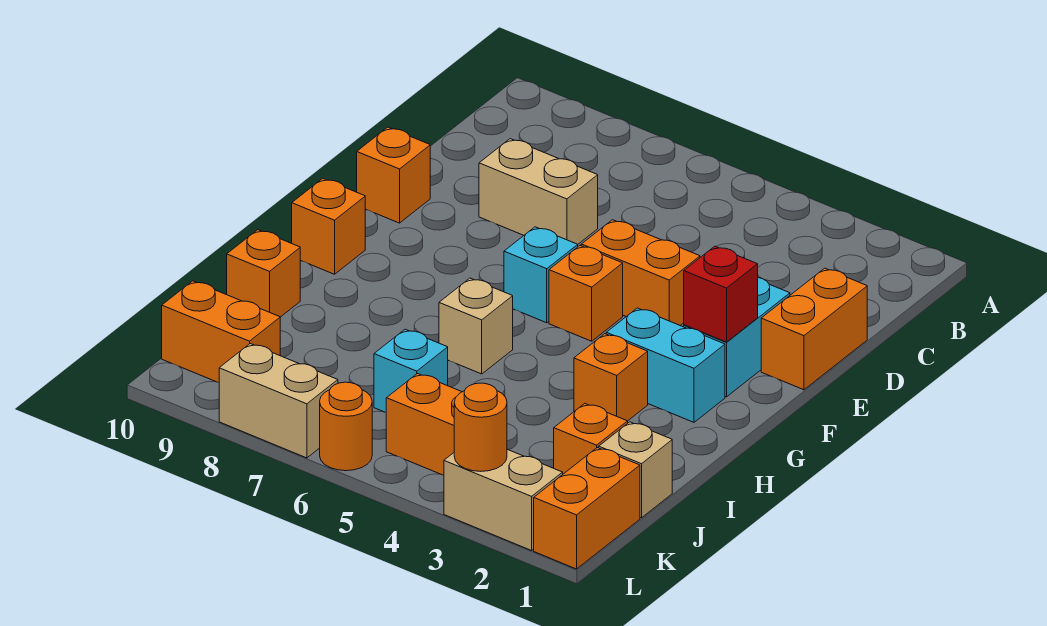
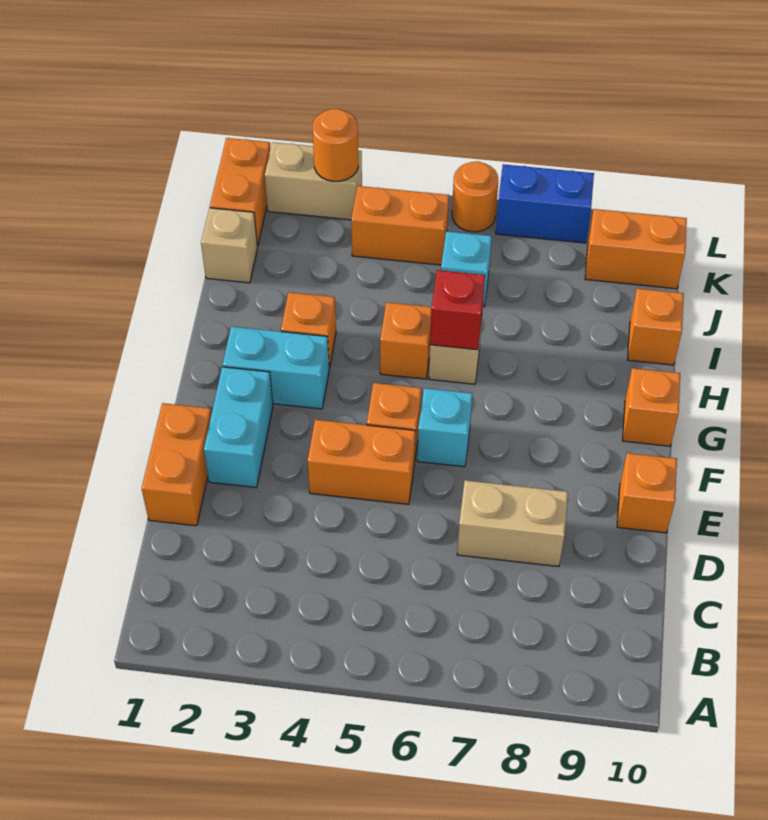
red 1x1 brick [684,246,758,342] -> red 1x1 brick moved to [430,270,485,350]
orange 1x1 brick [554,404,628,474] -> orange 1x1 brick moved to [380,302,432,379]
tan 1x2 brick [219,344,338,458] -> blue 1x2 brick [496,164,594,243]

